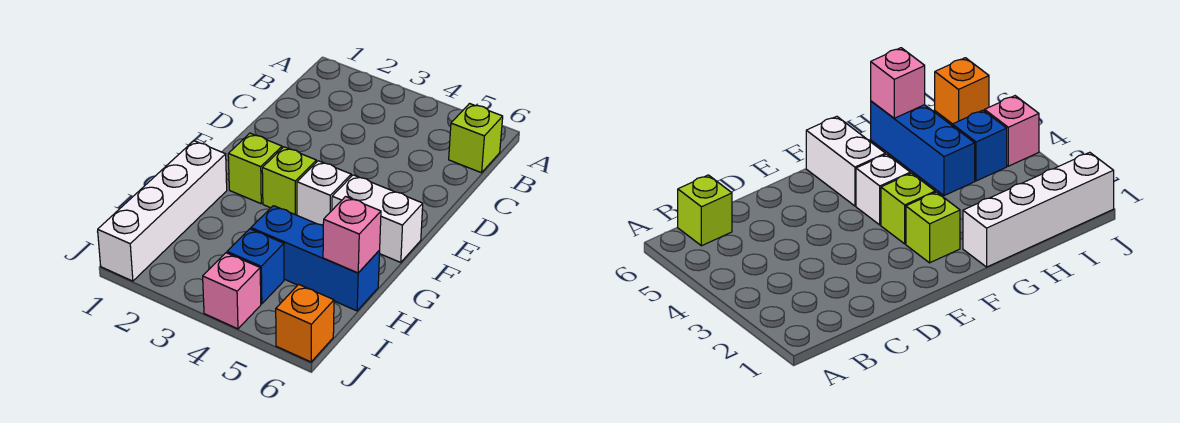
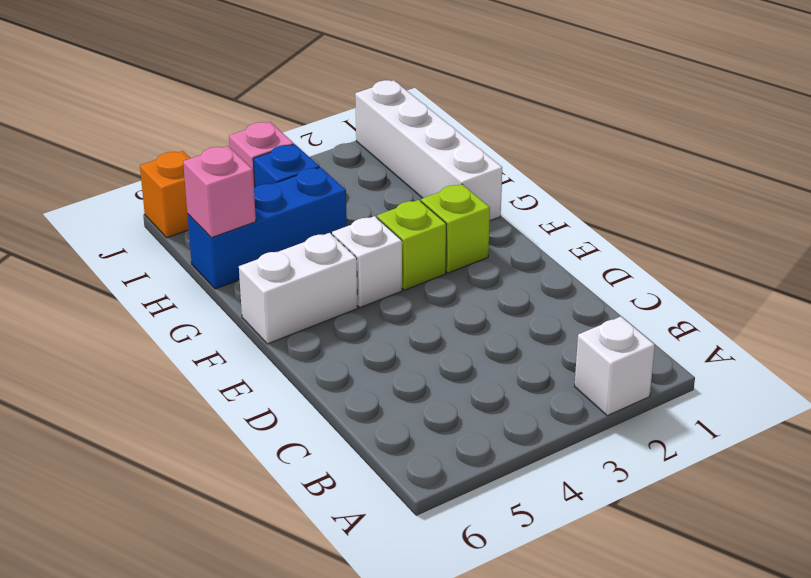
none -> white 1x1 brick [574,317,655,416]
lime 1x1 brick [449,104,503,173] -> none

